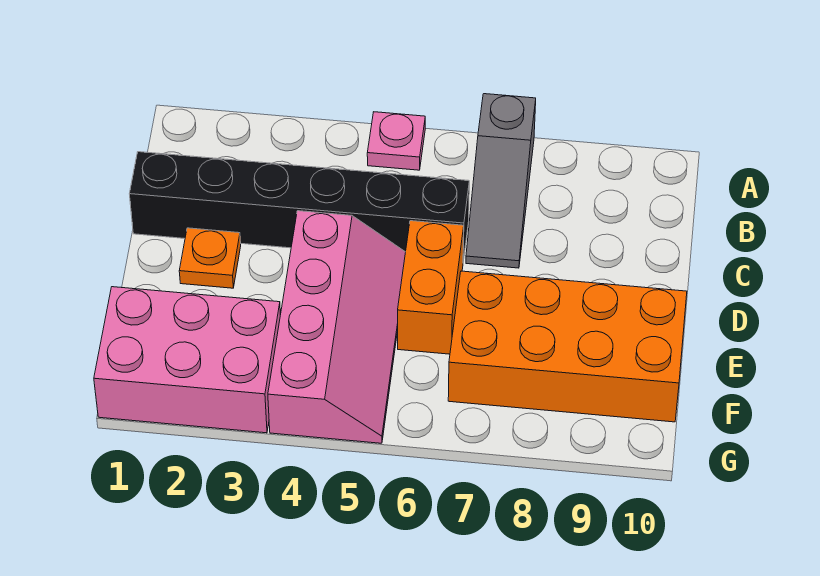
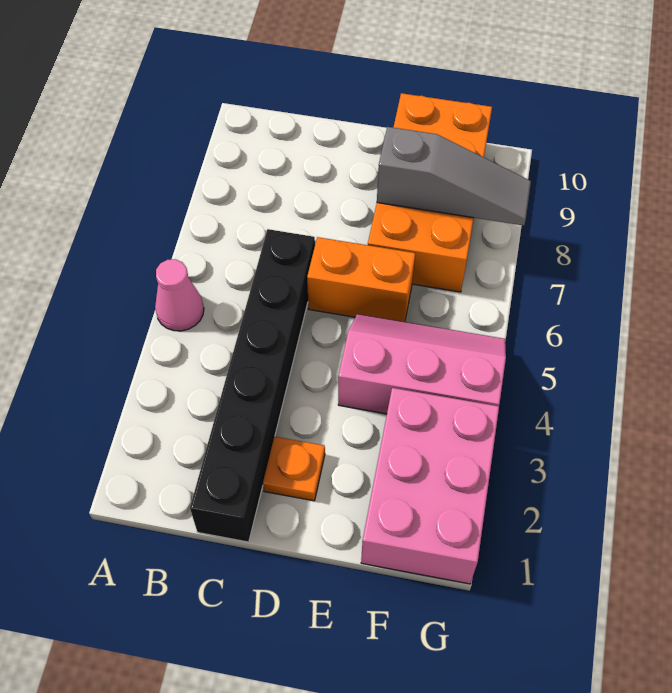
pink 1x1 plate [367,112,425,170] -> pink 1x1 cone [155,259,204,331]
grey 1x3 slope [466,94,536,268] -> grey 1x3 slope moved to [377,127,531,226]
pink 2x4 slope [268,211,406,443] -> pink 2x3 slope [338,314,506,414]

